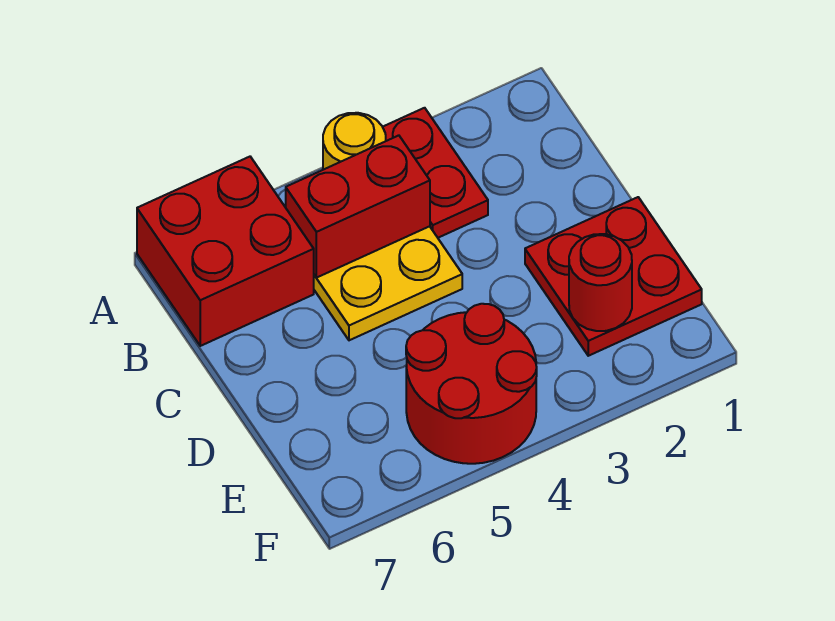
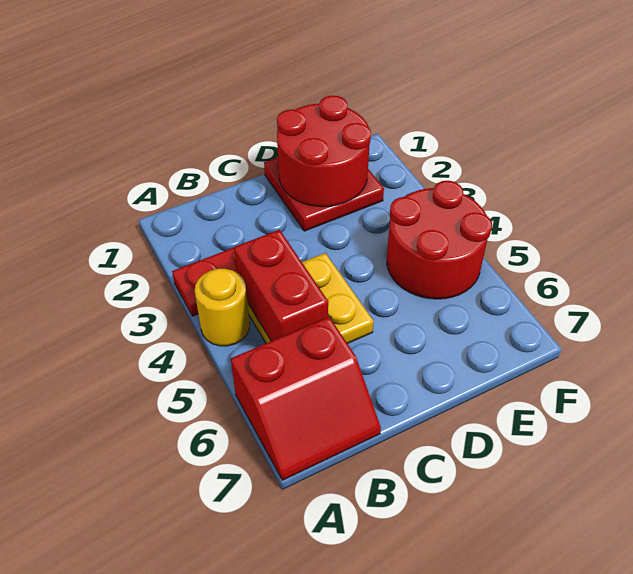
red 2x2 brick [137,157,314,346] -> red 2x2 slope [231,317,381,480]
red 1x1 round brick [569,234,632,331] -> red 2x2 round brick [277,96,371,207]

